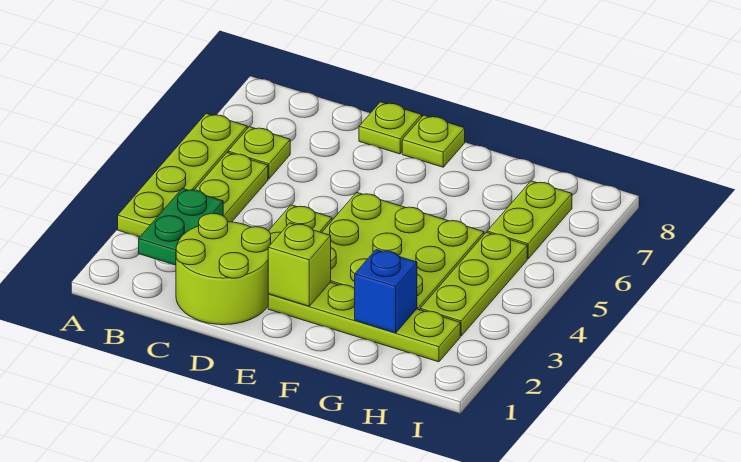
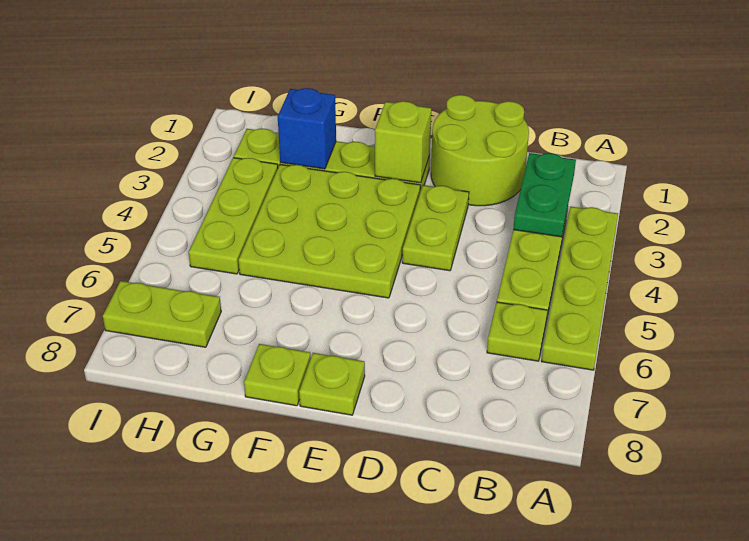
lime 1x1 plate [359,102,422,154] -> lime 1x1 plate moved to [244,344,311,406]
lime 1x2 plate [487,181,572,259] -> lime 1x2 plate turned to [103,281,221,347]

